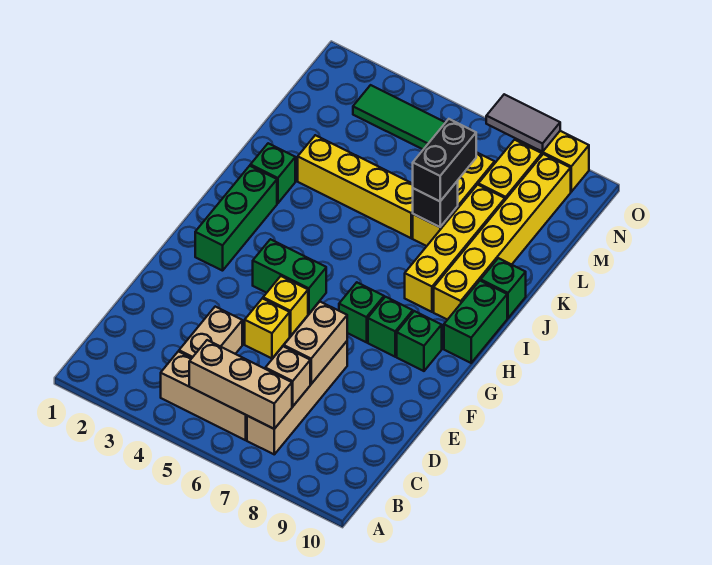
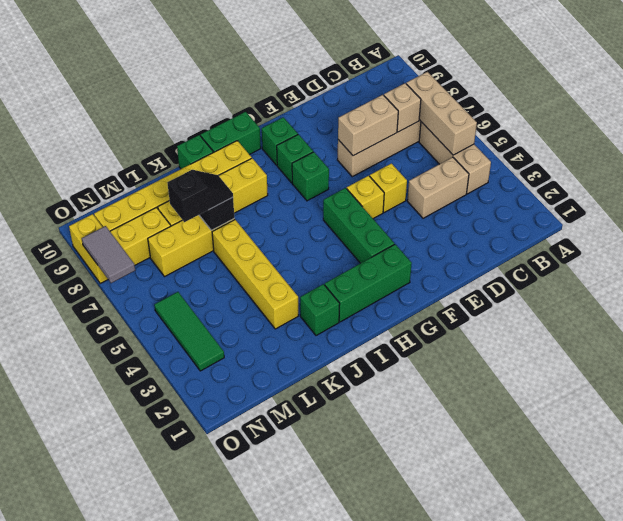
green 1x2 brick [253,239,326,314] -> green 1x3 brick [323,188,394,263]
black 1x2 brick [413,119,476,201] -> black 1x2 slope [167,170,233,222]

